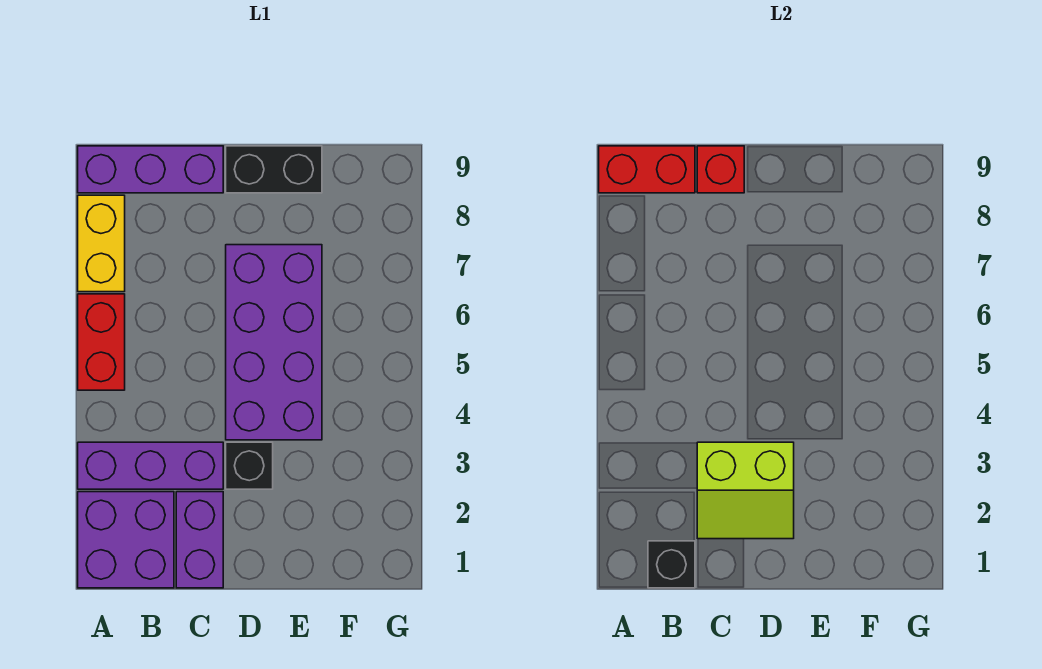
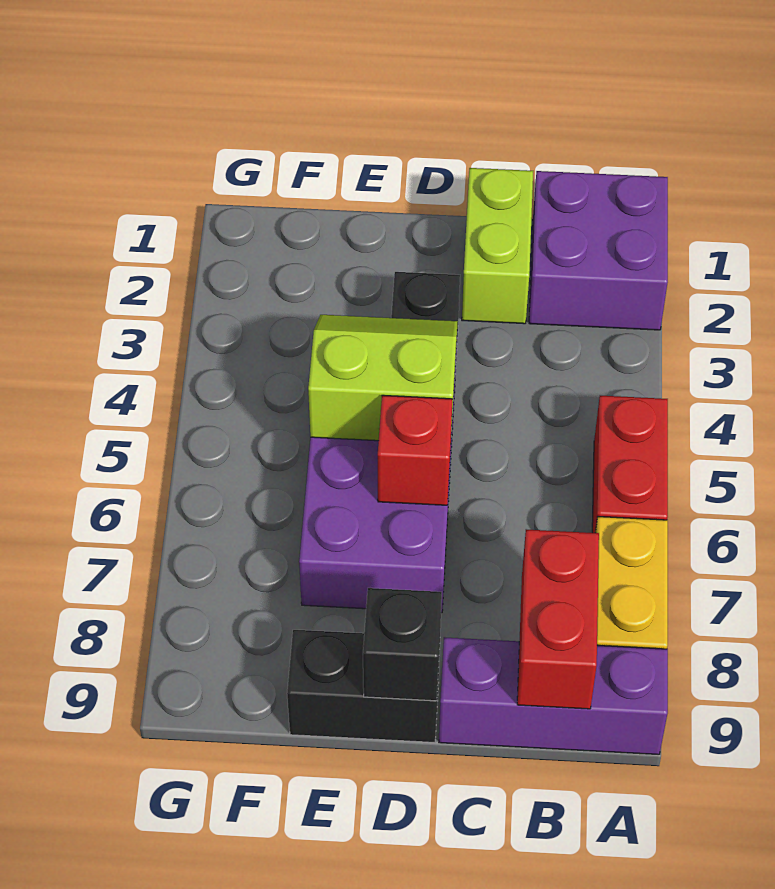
purple 1x3 brick [78,442,223,489] -> none
red 1x2 brick [599,146,695,193] -> red 1x2 brick turned to [517,529,599,709]
black 1x1 brick [648,541,695,588] -> black 1x1 brick moved to [363,588,442,701]
purple 1x2 brick [176,492,223,588] -> lime 1x2 brick [462,168,533,324]
lime 2x2 slope [697,442,794,539] -> lime 2x2 slope moved to [308,315,458,441]
red 1x1 brick [697,146,744,193] -> red 1x1 brick moved to [378,395,452,505]

